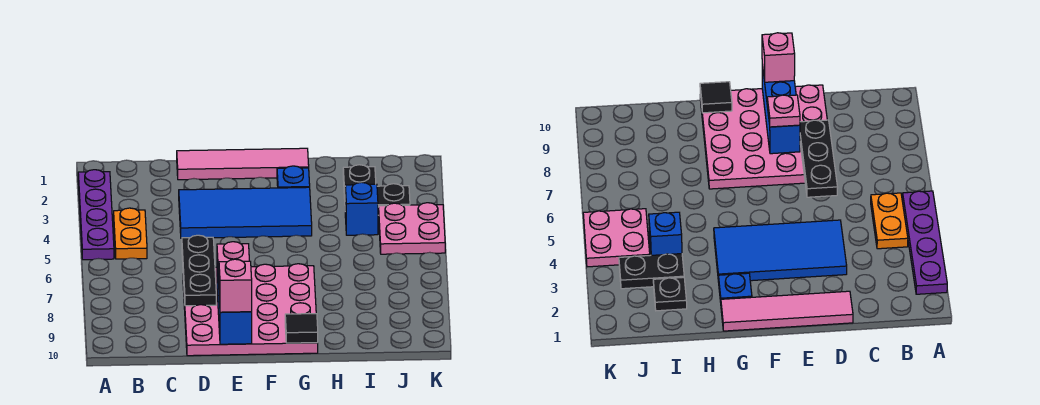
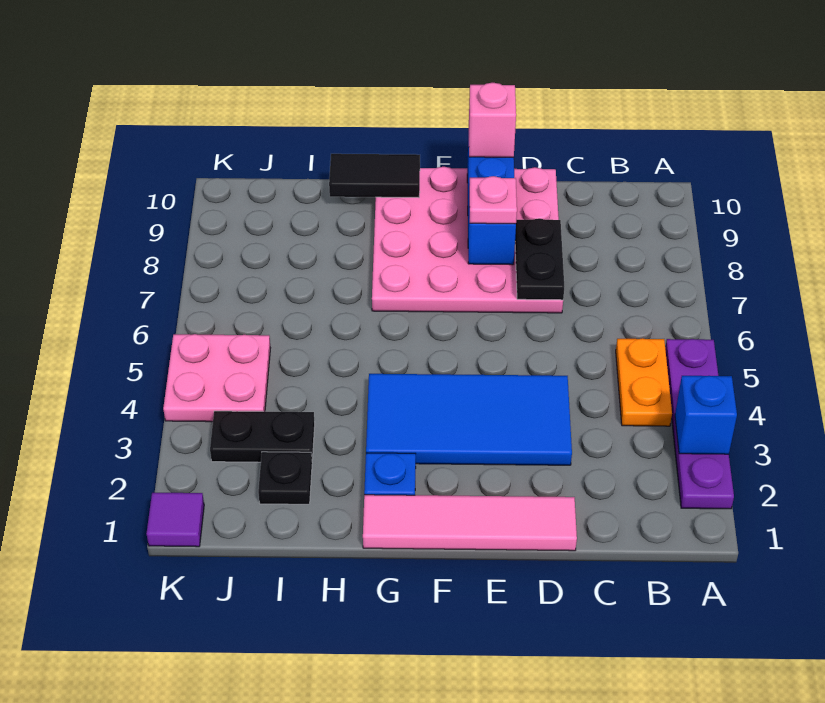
black 1x3 plate [182,235,216,306] -> black 1x2 plate [515,218,564,300]
black 1x1 tile [285,314,318,343] -> black 1x2 tile [329,154,420,198]
blue 1x1 brick [345,182,378,235] -> blue 1x1 brick moved to [675,376,737,454]
none -> purple 1x1 tile [146,493,204,547]

